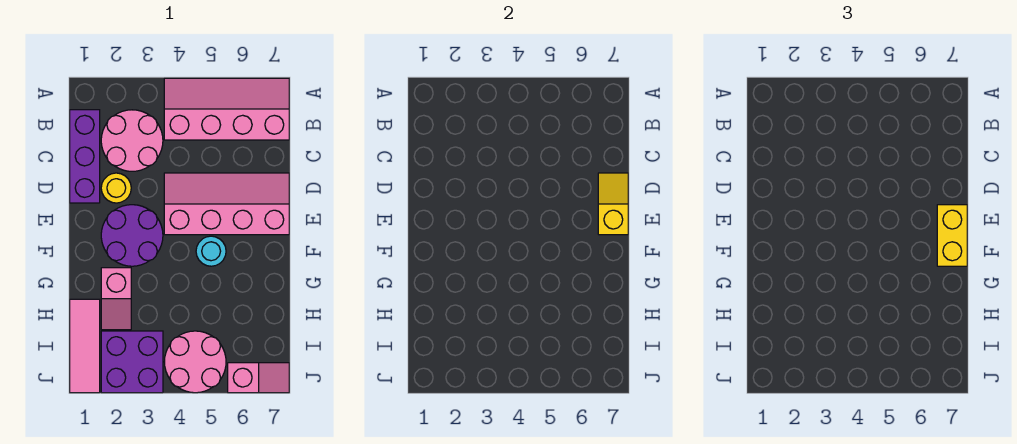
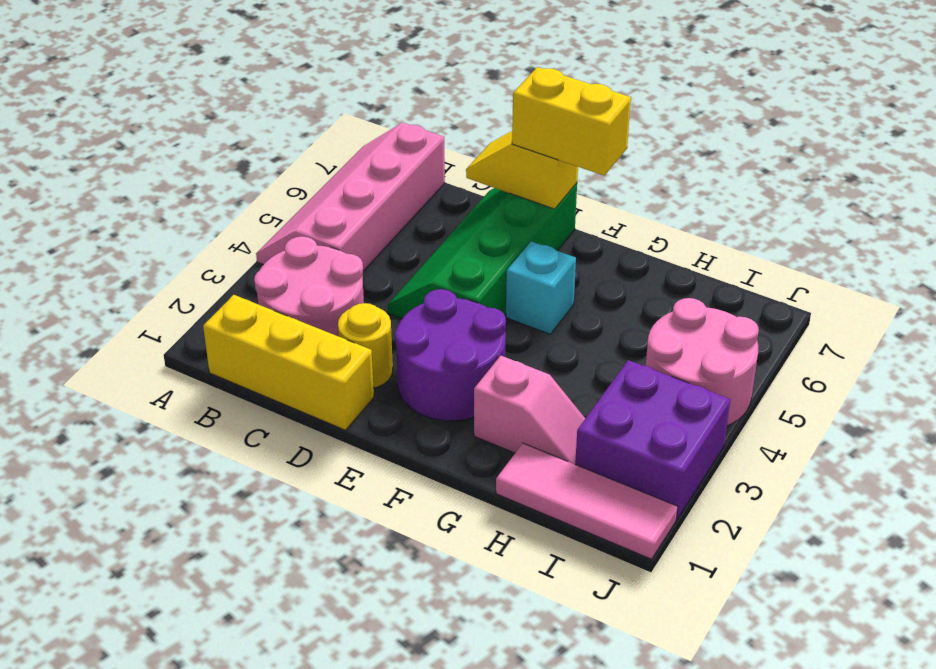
purple 1x3 brick [70,110,100,203] -> yellow 1x3 brick [203,295,374,430]
pink 2x4 slope [164,173,289,235] -> green 2x4 slope [388,183,577,319]
cyan 1x1 round brick [196,236,226,266] -> cyan 1x1 brick [506,241,576,334]
pink 1x2 slope [228,363,289,393] -> none

